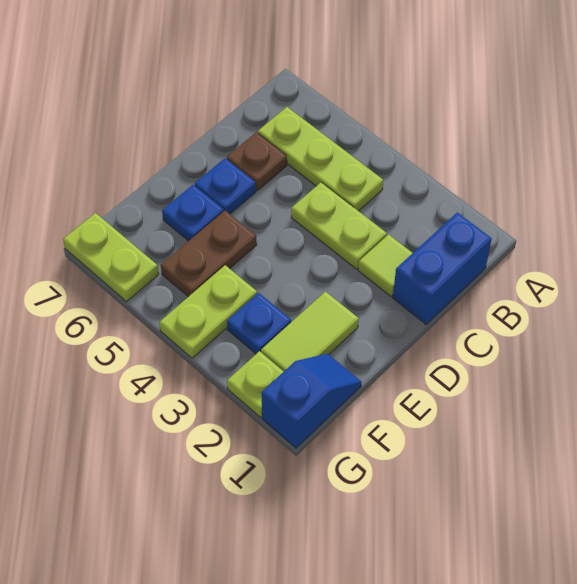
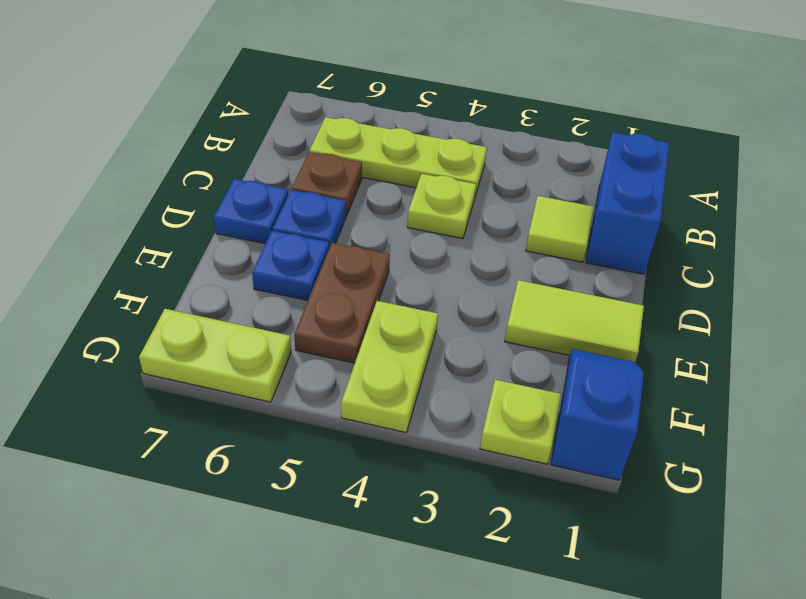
lime 1x2 plate [291,182,387,269] -> lime 1x1 plate [407,174,476,239]
lime 1x2 tile [261,292,359,371] -> lime 1x2 tile turned to [505,280,644,362]
blue 1x1 plate [227,293,291,354] -> blue 1x1 plate moved to [214,179,288,244]

